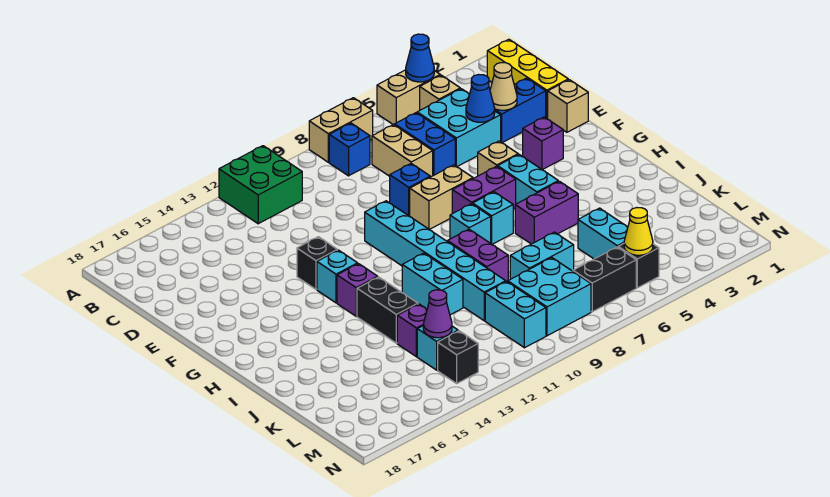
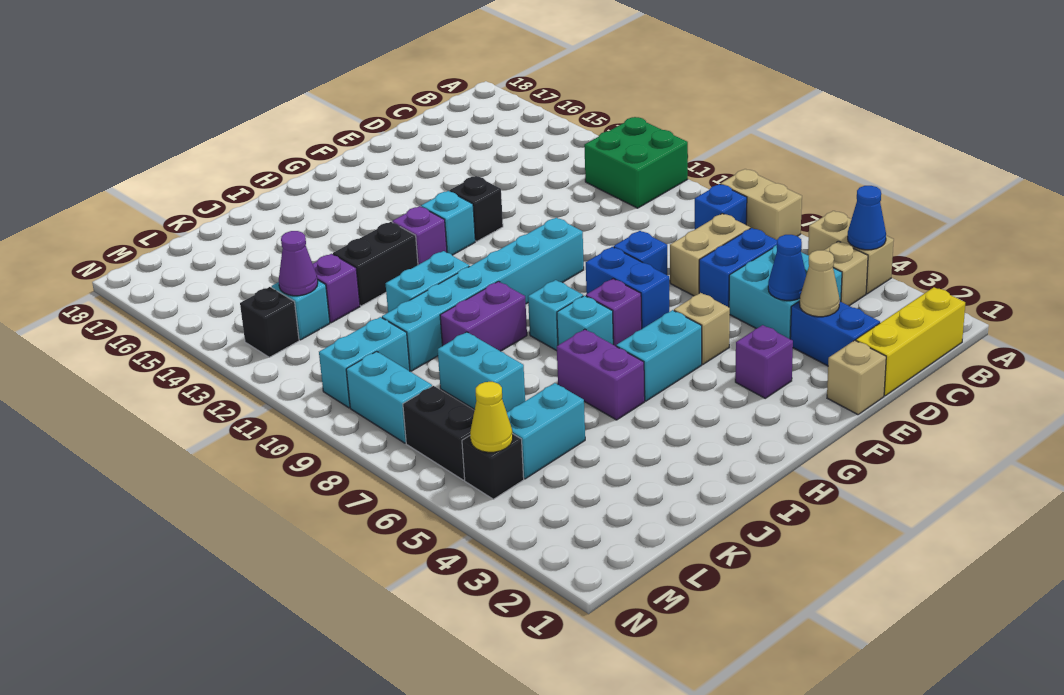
tan 1x2 brick [410,165,473,230] -> blue 1x2 brick [586,247,669,329]
purple 1x2 brick [452,166,516,214] -> purple 1x1 brick [586,279,642,346]
cyan 2x2 brick [508,258,591,336] -> cyan 1x2 brick [346,351,432,443]

